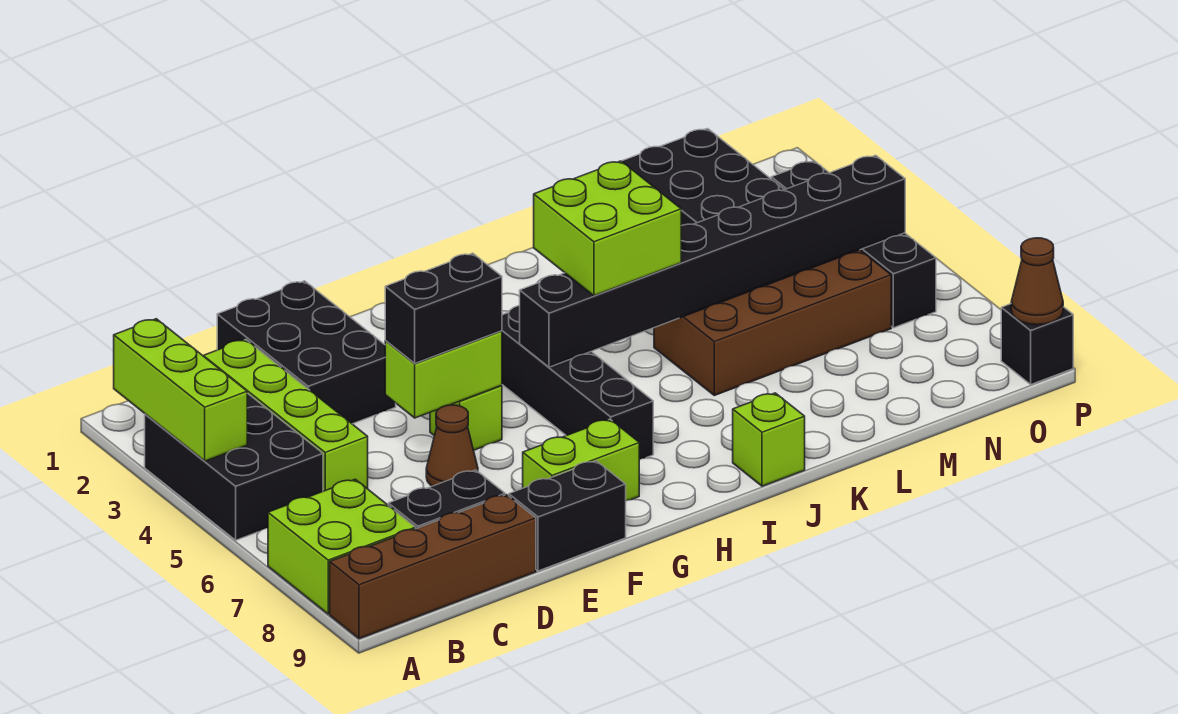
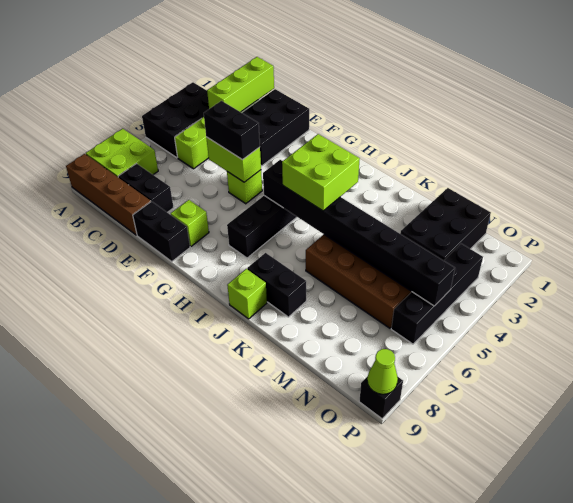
lime 1x3 brick [114,319,247,461] -> lime 1x3 brick moved to [207,57,274,112]
brown 1x1 cone [426,405,478,486] -> none
lime 1x2 brick [523,419,639,501] -> lime 1x1 brick [171,200,209,246]
none -> black 1x2 brick [247,253,306,317]
brown 1x1 cone [1011,238,1063,325] -> lime 1x1 cone [367,349,398,394]

